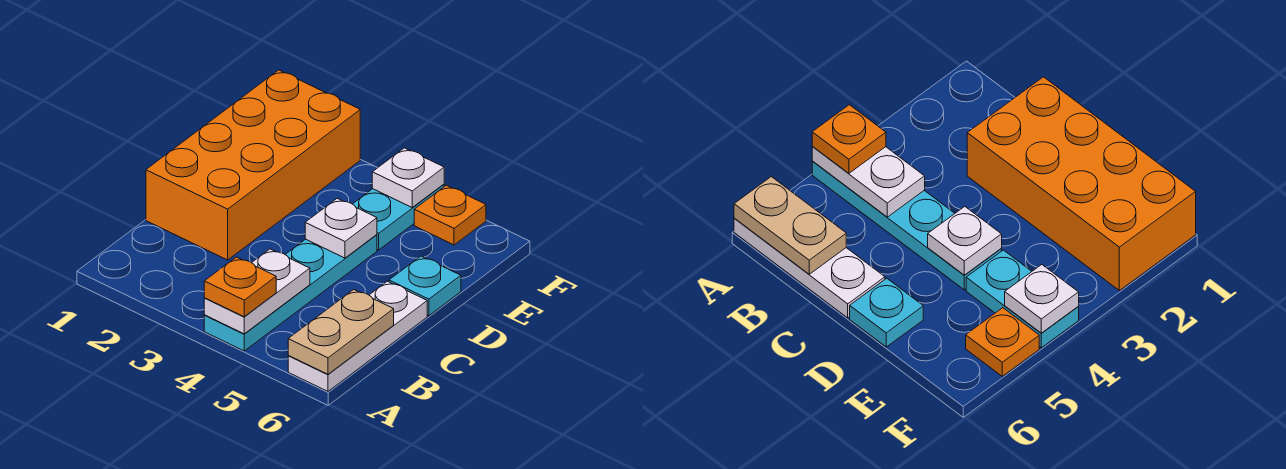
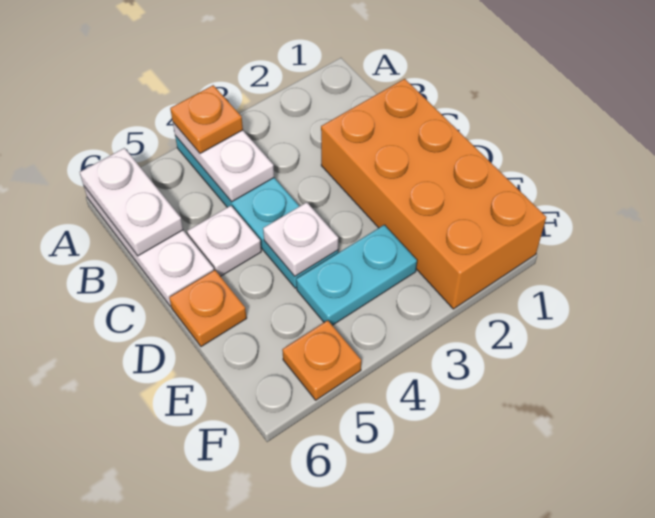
tan 1x2 plate [288,290,394,374] -> white 1x2 plate [80,148,183,256]
cyan 1x1 plate [389,256,461,316] -> orange 1x1 plate [169,270,247,347]
cyan 1x2 plate [353,184,444,250] -> cyan 1x2 plate turned to [296,225,417,325]
white 1x1 plate [372,148,444,207] -> white 1x1 plate moved to [187,206,261,276]

